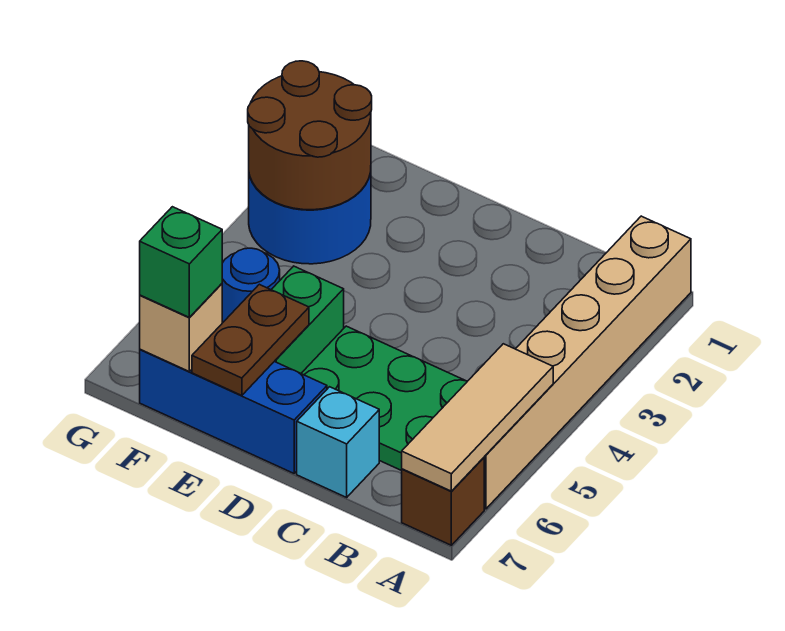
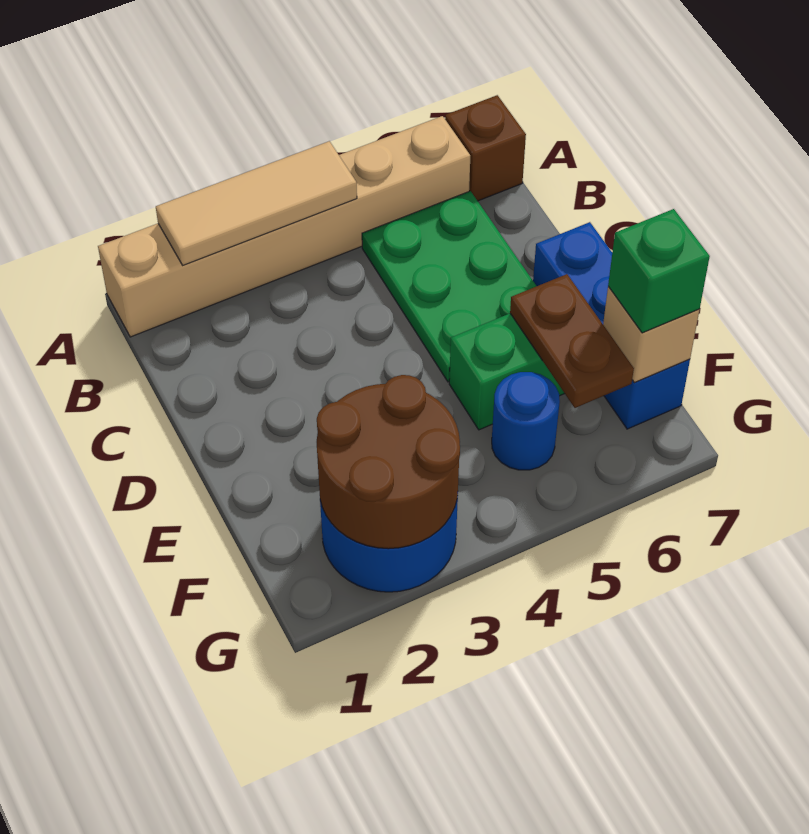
tan 1x3 tile [402,344,553,491] -> tan 1x3 tile moved to [156,141,357,265]
cyan 1x1 brick [297,387,379,497] -> none
brown 1x2 plate [192,284,309,396] -> brown 1x2 plate turned to [510,274,634,408]

